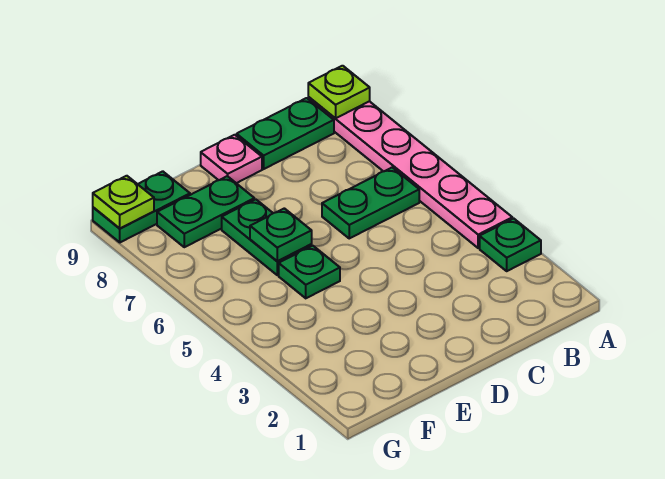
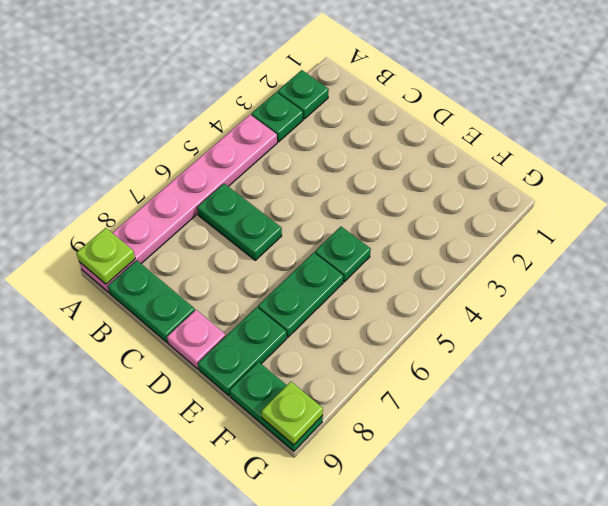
green 1x1 plate [250,208,312,261] -> green 1x1 plate moved to [277,70,329,119]
green 1x2 plate [157,176,254,247] -> green 1x2 plate turned to [198,307,287,396]

